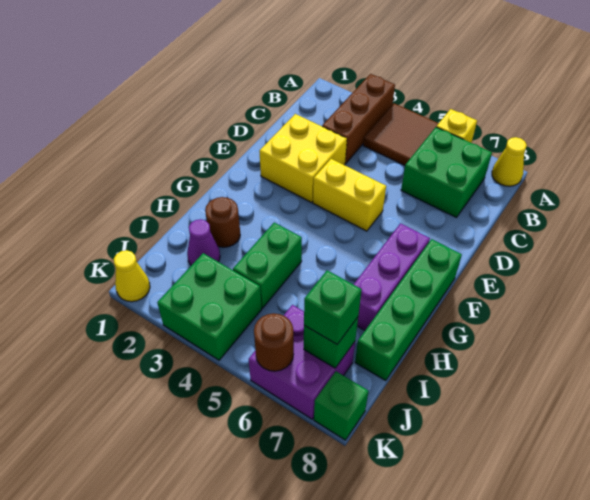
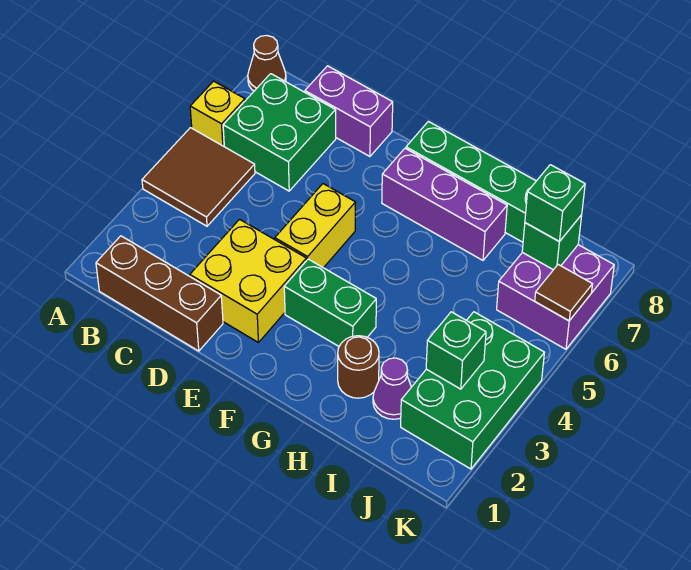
brown 1x3 brick [322,74,395,163] -> brown 1x3 brick moved to [96,236,223,351]
yellow 1x1 cone [492,137,527,186] -> brown 1x1 cone [248,36,286,91]
none -> purple 1x2 brick [305,66,393,156]
green 1x2 brick [233,222,302,308] -> green 1x2 brick moved to [284,259,376,346]
green 2x2 brick [157,253,262,360] -> green 2x3 brick [401,312,544,469]
yellow 1x1 cone [114,250,150,302] -> none
brown 1x1 round brick [254,313,294,371] -> brown 1x1 tile [535,265,592,321]
green 1x1 brick [314,371,368,440] -> green 1x1 brick moved to [426,312,486,389]

